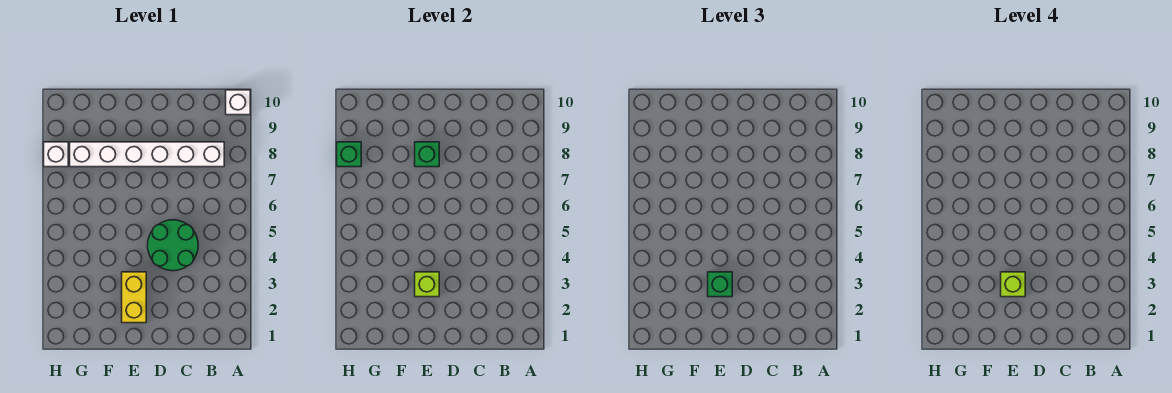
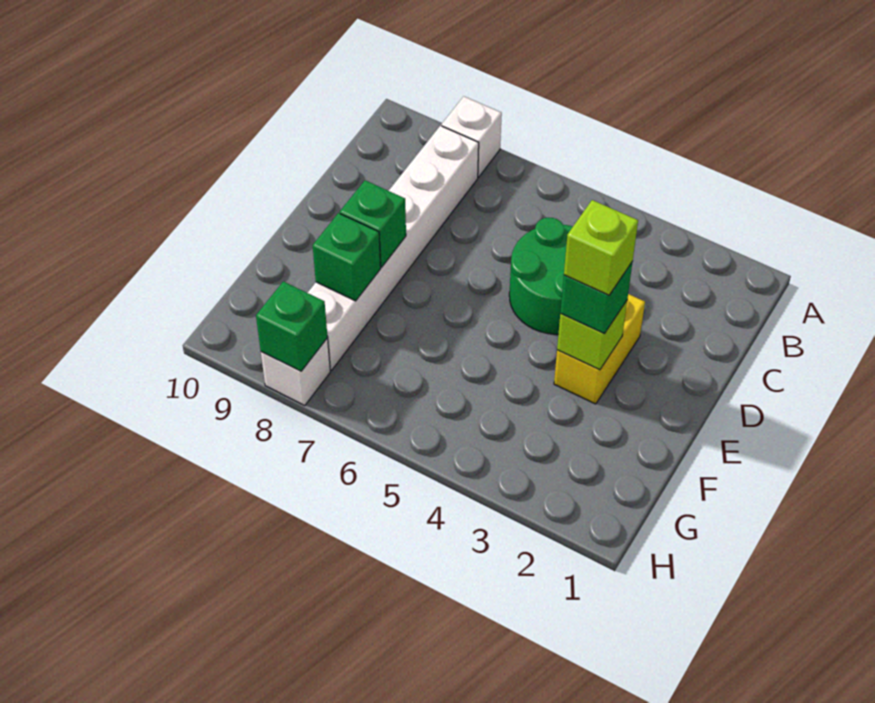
white 1x1 brick [226,90,250,115] -> white 1x1 brick moved to [441,96,502,177]
yellow 1x2 brick [122,272,146,323] -> yellow 1x2 brick turned to [554,294,645,404]
none -> green 1x1 brick [313,213,381,301]

